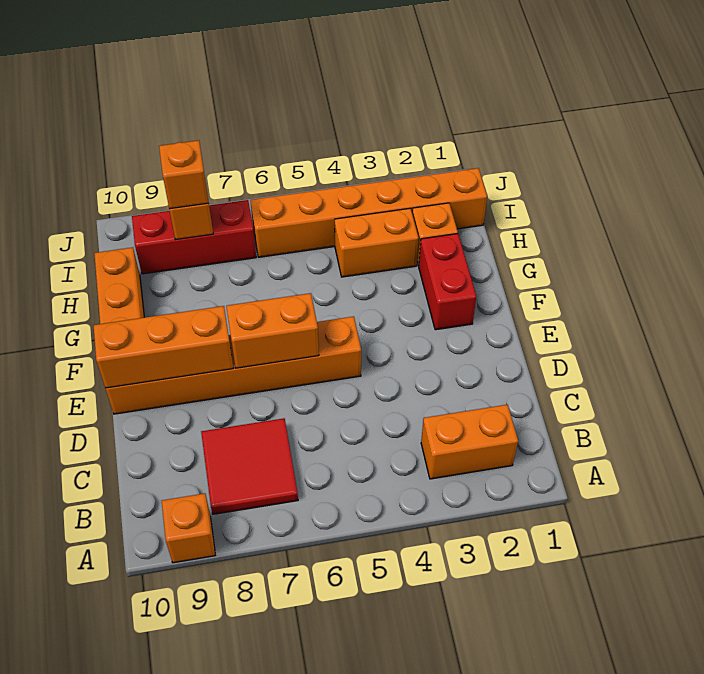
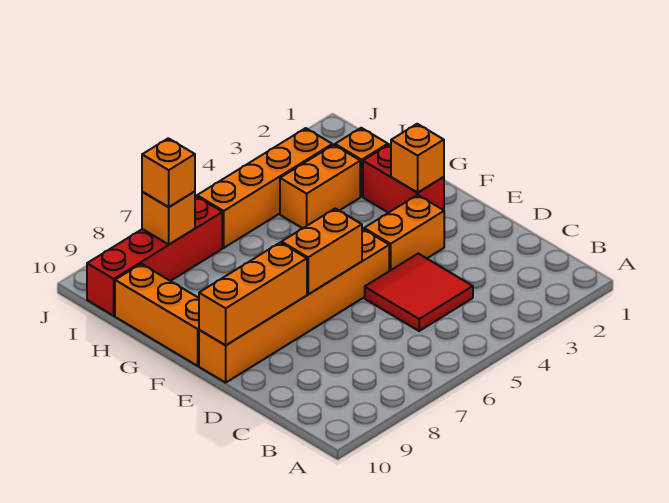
orange 1x1 brick [162,493,215,563] -> orange 1x1 brick moved to [391,124,444,192]
orange 1x2 brick [421,405,518,479] -> orange 1x2 brick moved to [364,195,444,271]
red 2x2 tile [201,418,298,514] -> red 2x2 tile moved to [365,254,473,331]
orange 1x6 brick [250,168,487,257] -> orange 1x4 brick [197,128,332,248]
red 1x3 brick [132,200,256,274] -> red 1x4 brick [87,196,222,316]

